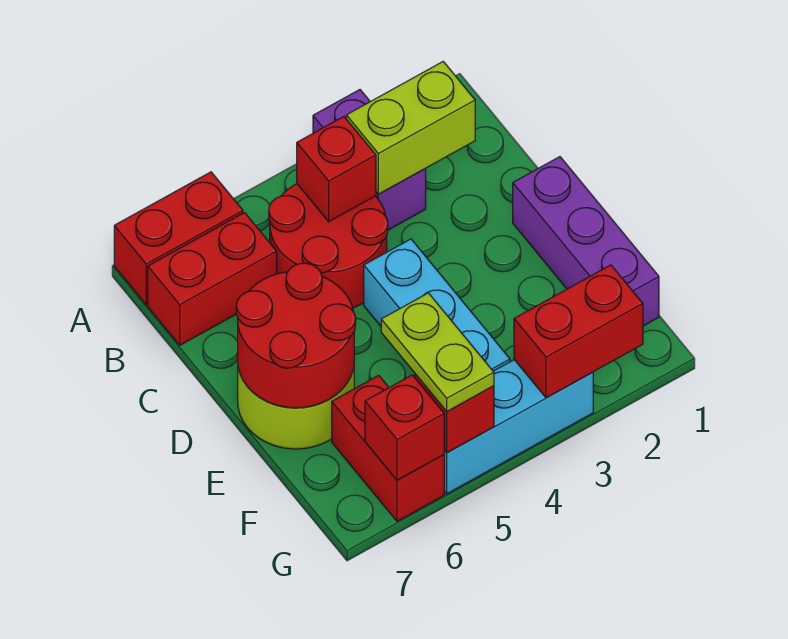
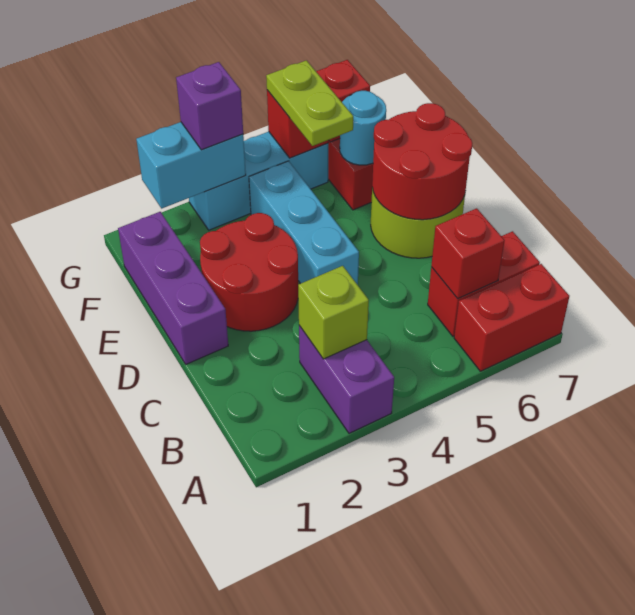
lime 1x2 brick [346,62,475,194] -> lime 1x1 brick [298,266,369,359]
red 2x2 round brick [269,184,388,308] -> red 2x2 round brick moved to [200,213,298,331]
red 1x1 brick [297,117,376,222] -> red 1x1 brick moved to [431,208,505,299]
none -> cyan 1x1 round brick [340,91,386,165]
red 1x2 brick [514,265,643,398] -> cyan 1x2 brick [136,122,246,209]
none -> purple 1x1 brick [176,62,243,150]

